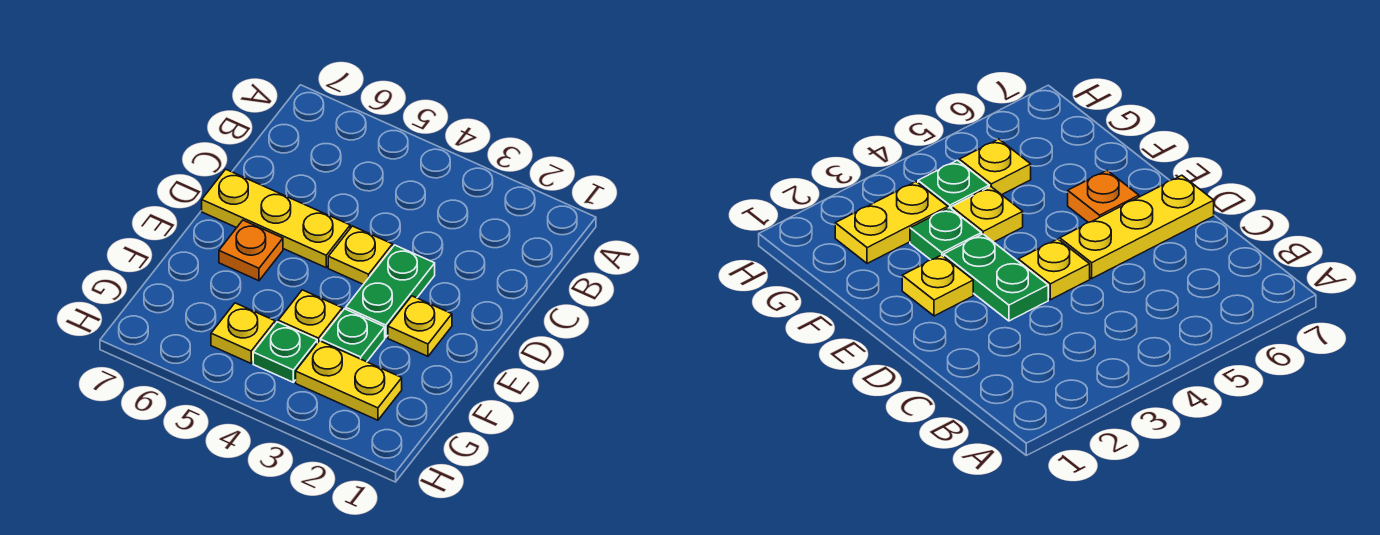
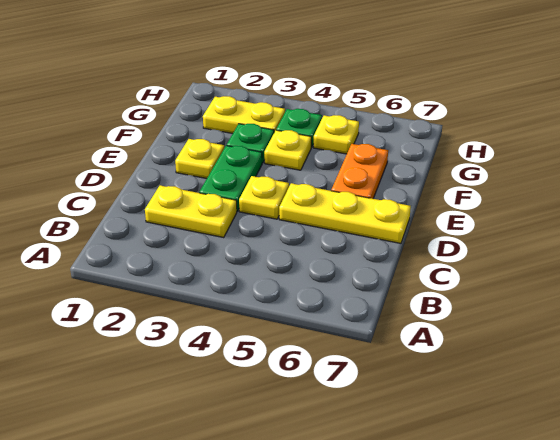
none -> yellow 1x2 plate [145,185,237,237]
orange 1x1 plate [219,220,283,281] -> orange 1x2 plate [331,144,388,199]

